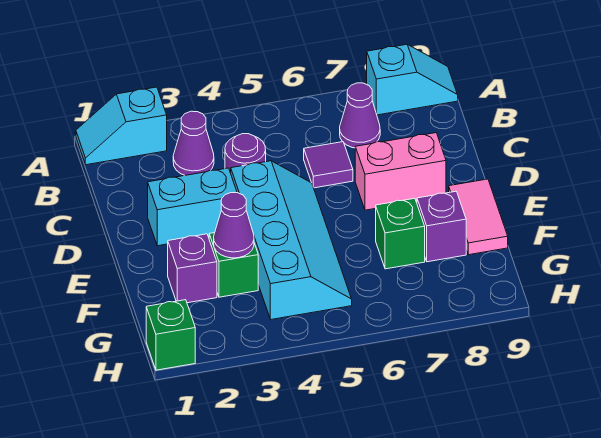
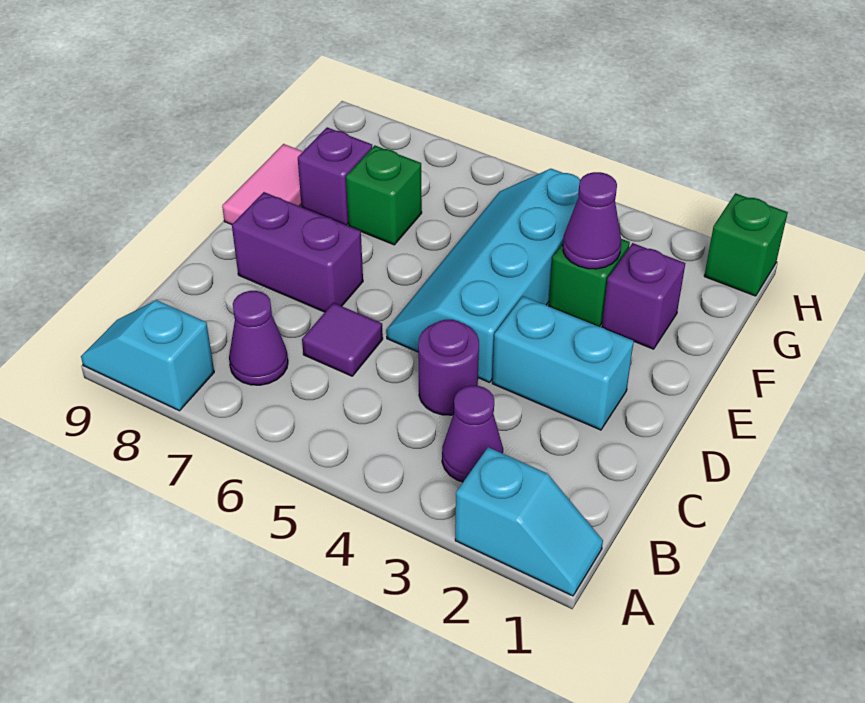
pink 1x2 brick [355,133,446,210] -> purple 1x2 brick [232,192,363,312]

